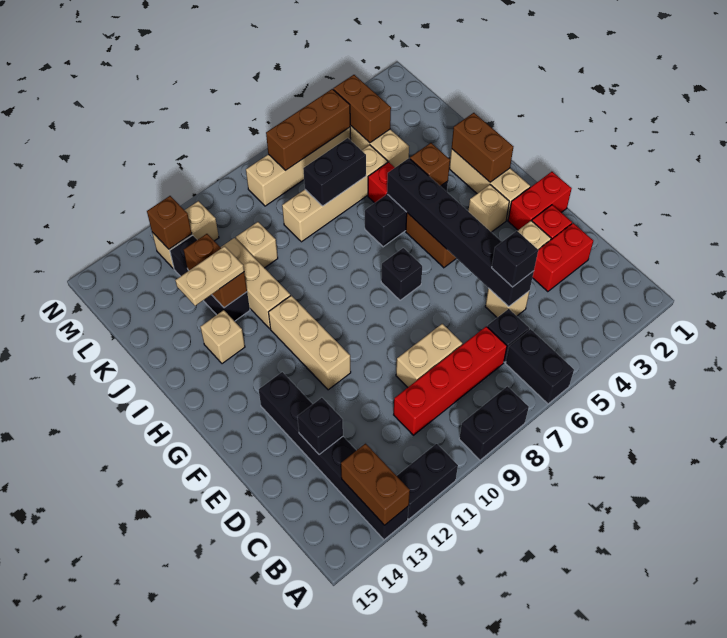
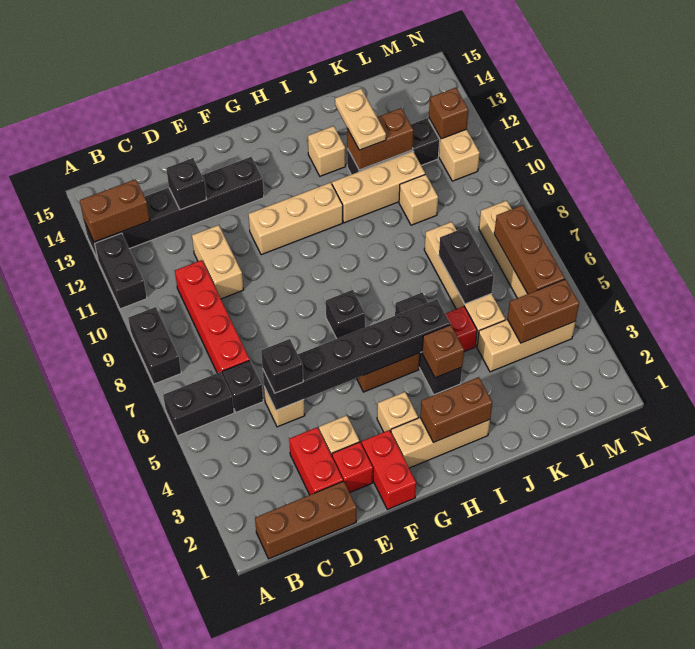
none -> brown 1x3 brick [255,481,357,559]
tan 1x2 brick [396,324,462,387] -> tan 1x2 brick moved to [192,225,243,299]

